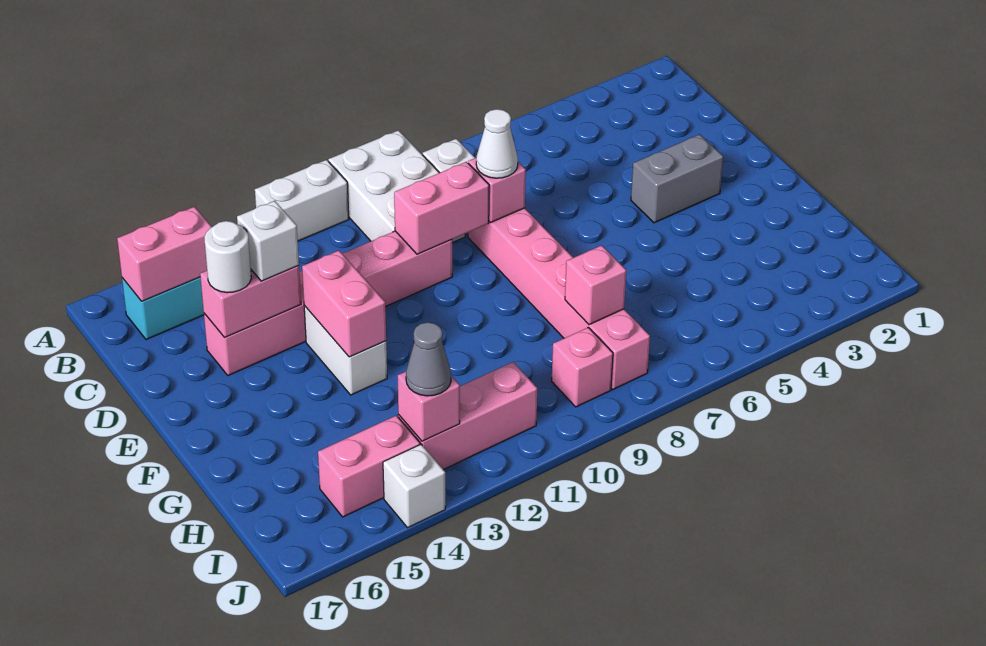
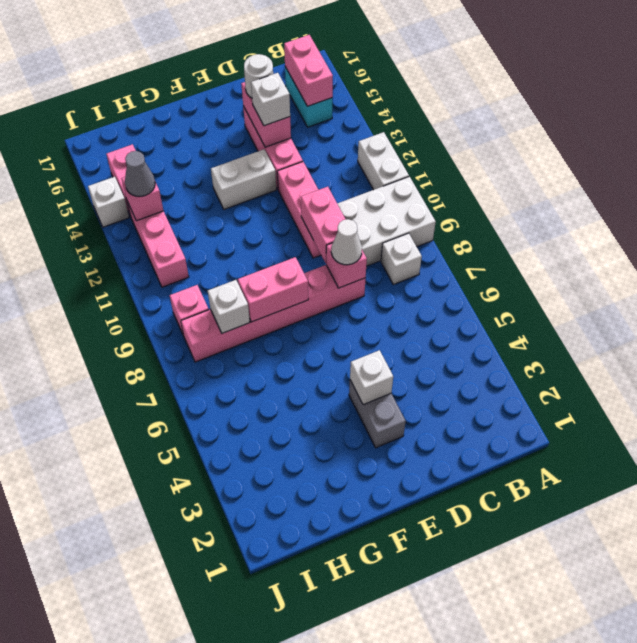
none -> white 1x1 brick [350,350,393,405]
pink 1x2 brick [302,251,386,357] -> pink 1x2 brick moved to [238,257,308,322]
pink 1x1 brick [565,245,626,325] -> white 1x1 brick [208,280,250,333]

